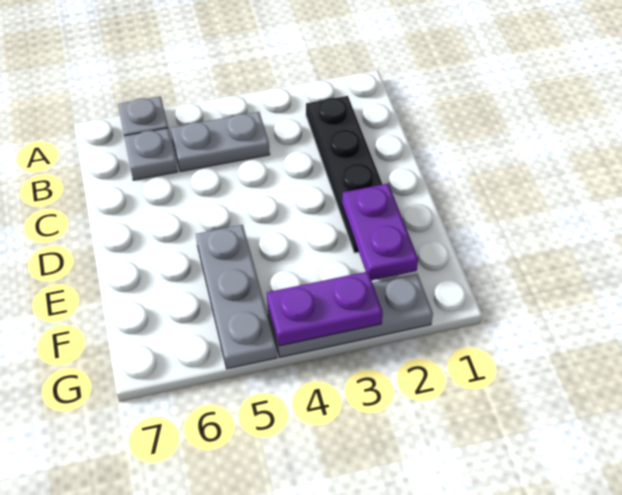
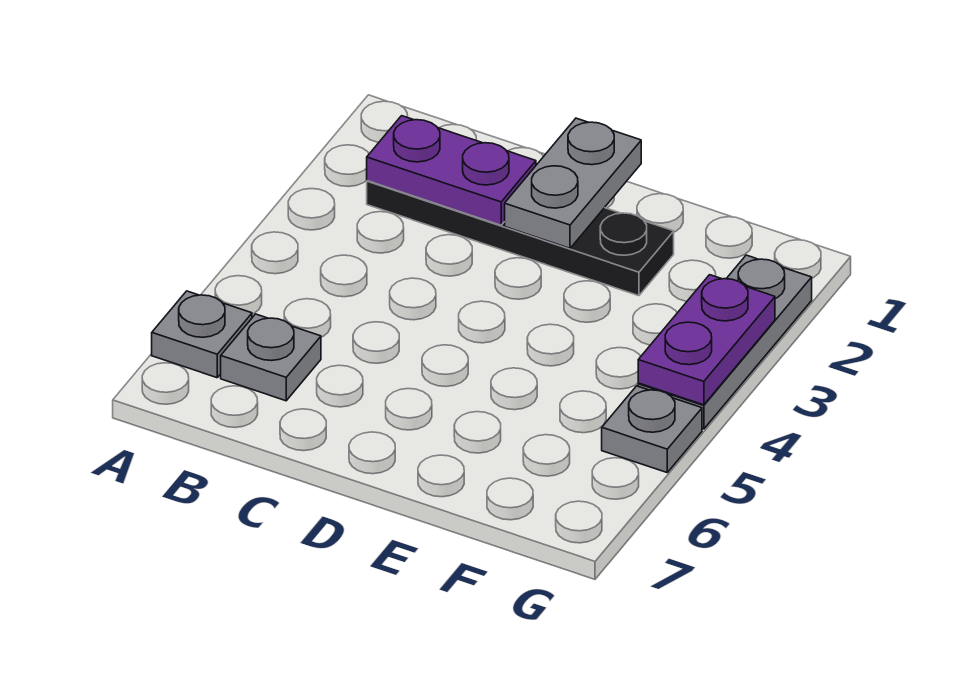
grey 1x2 plate [171,112,270,172] -> grey 1x2 plate moved to [505,118,641,248]
purple 1x2 plate [342,184,418,280] -> purple 1x2 plate moved to [367,116,536,225]
grey 1x3 plate [196,225,277,369] -> grey 1x1 plate [602,386,702,472]

